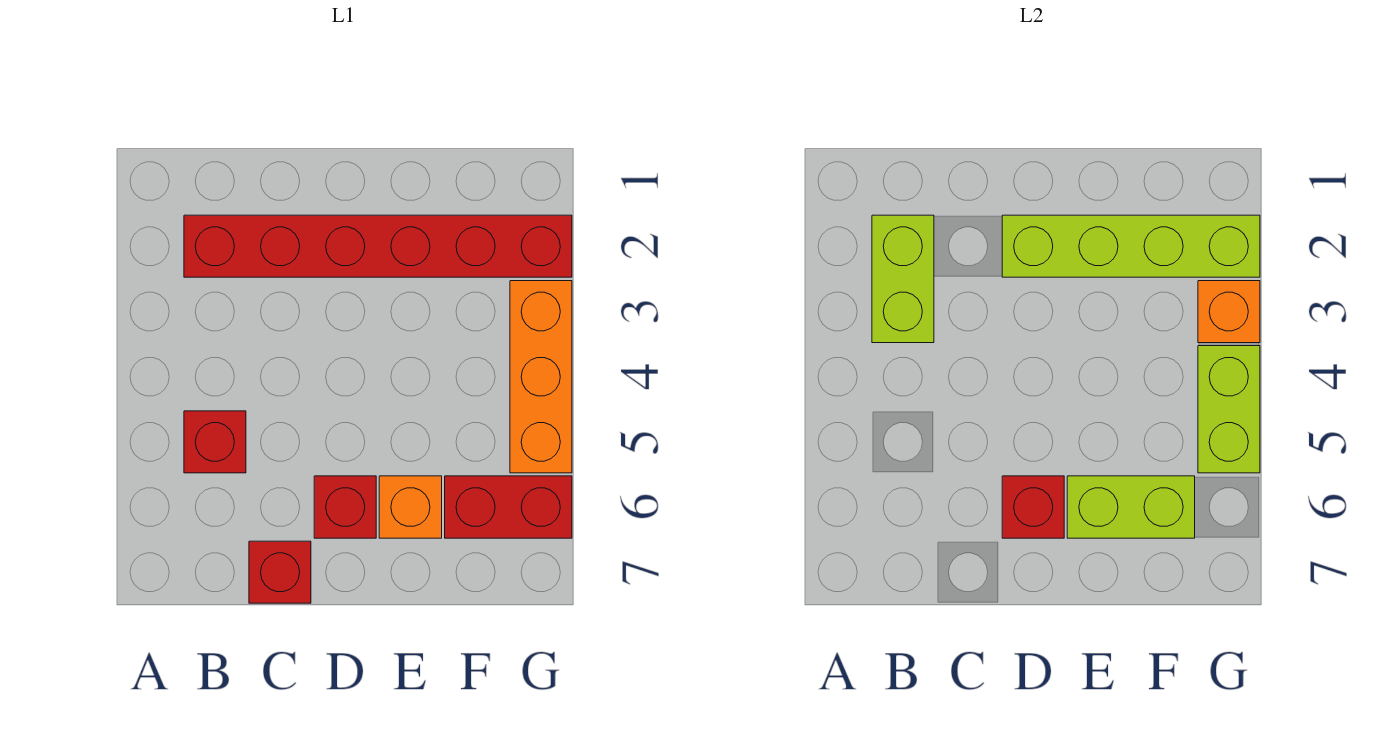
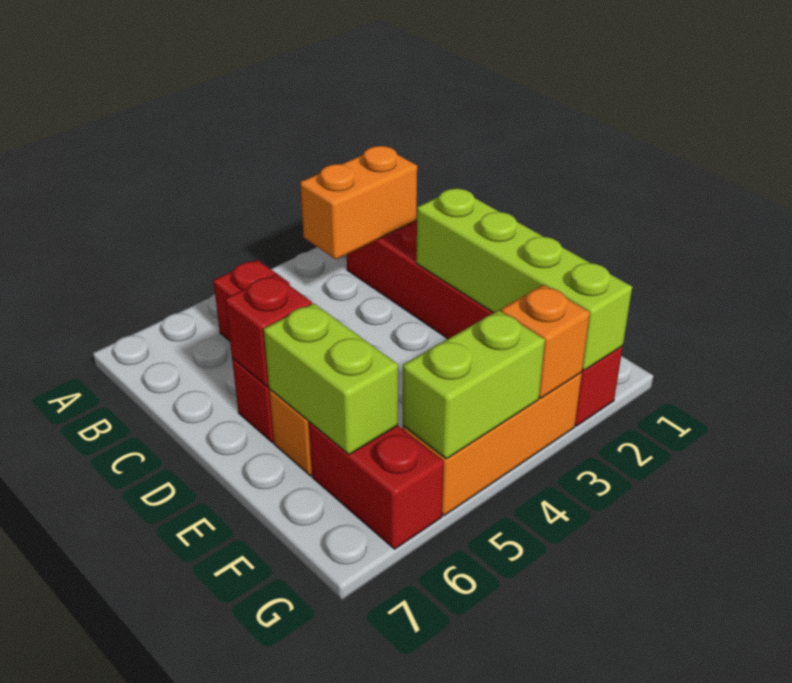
lime 1x2 brick [872,215,934,343] -> orange 1x2 brick [300,146,417,260]
red 1x1 brick [249,541,311,603] -> none

